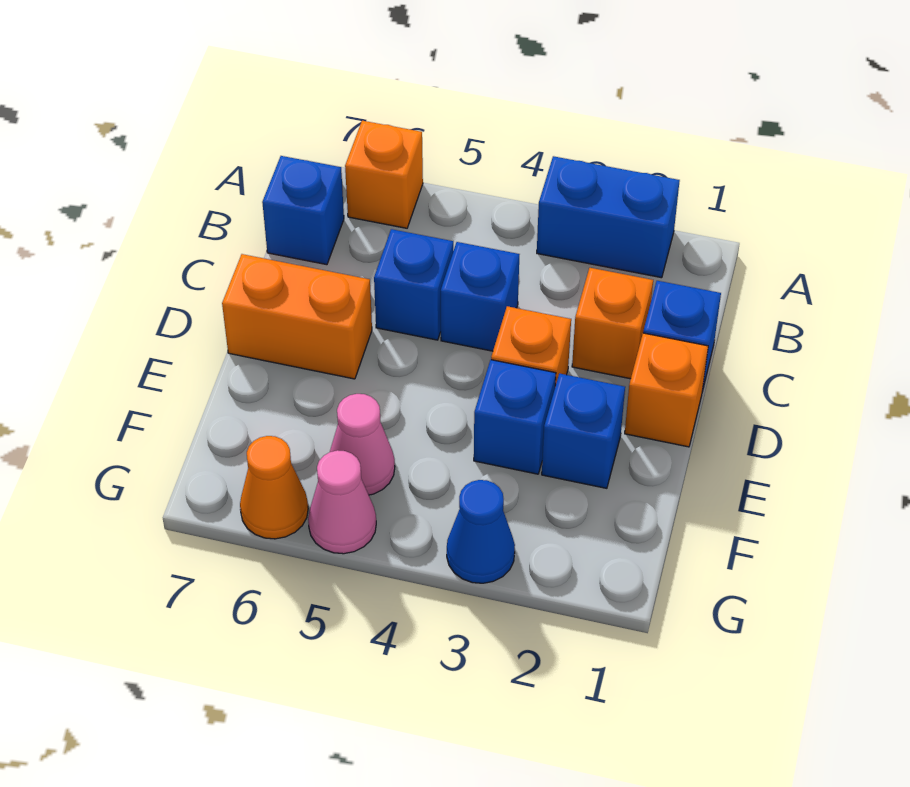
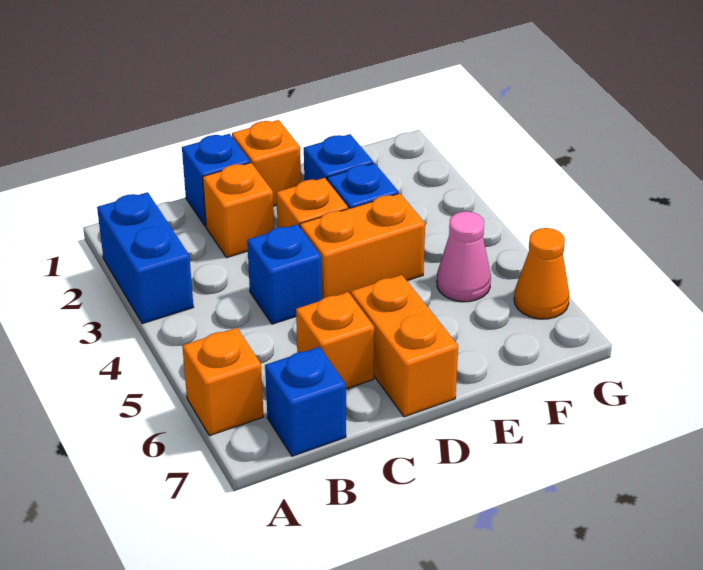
blue 1x1 brick [374,229,453,340] -> none
none -> orange 1x1 brick [296,292,374,389]
none -> orange 1x2 brick [300,193,425,299]
blue 1x1 cone [447,480,515,583] -> none
pink 1x1 cone [308,450,376,554] -> none

